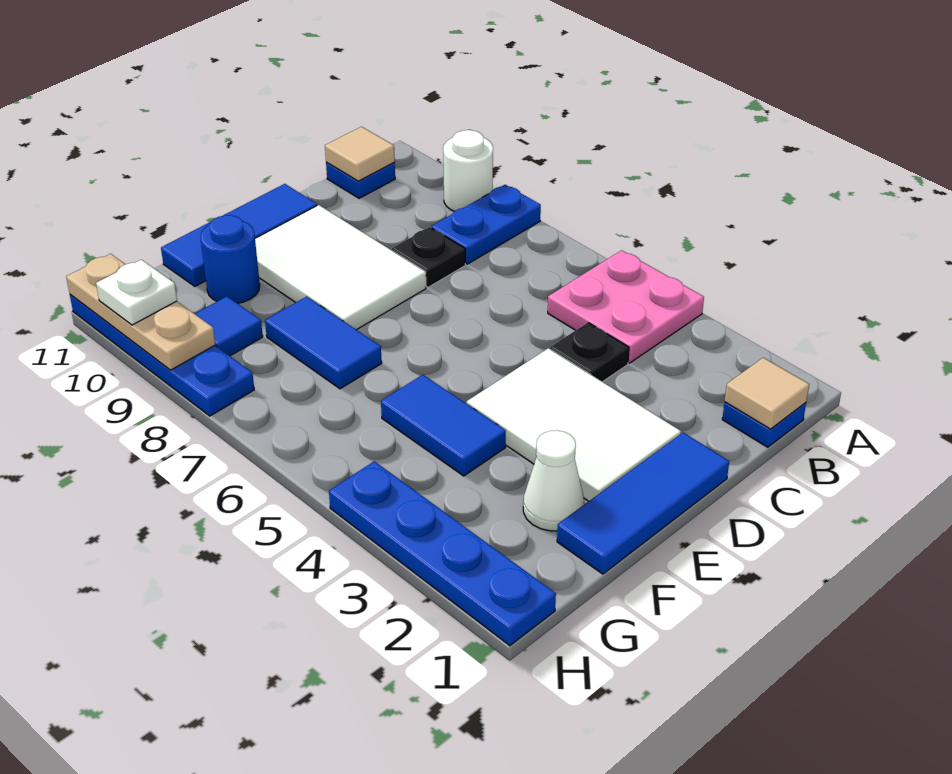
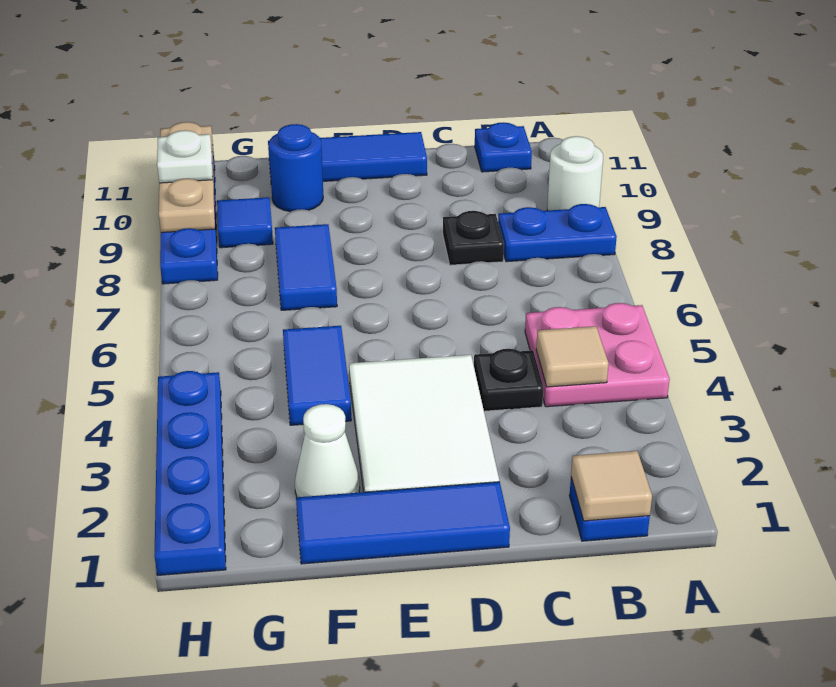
tan 1x1 tile [325,127,395,181] -> tan 1x1 tile moved to [536,326,609,387]
white 2x3 tile [255,205,426,330] -> none

